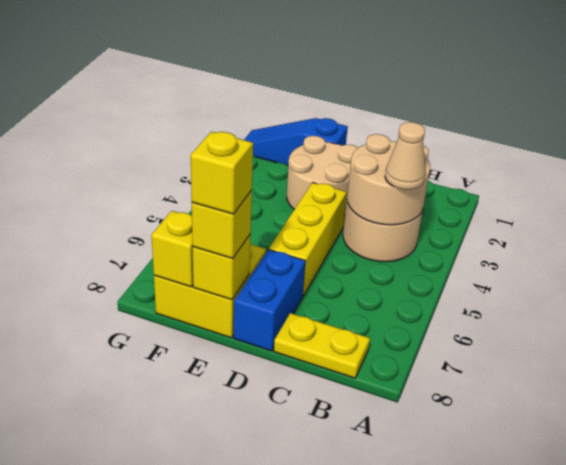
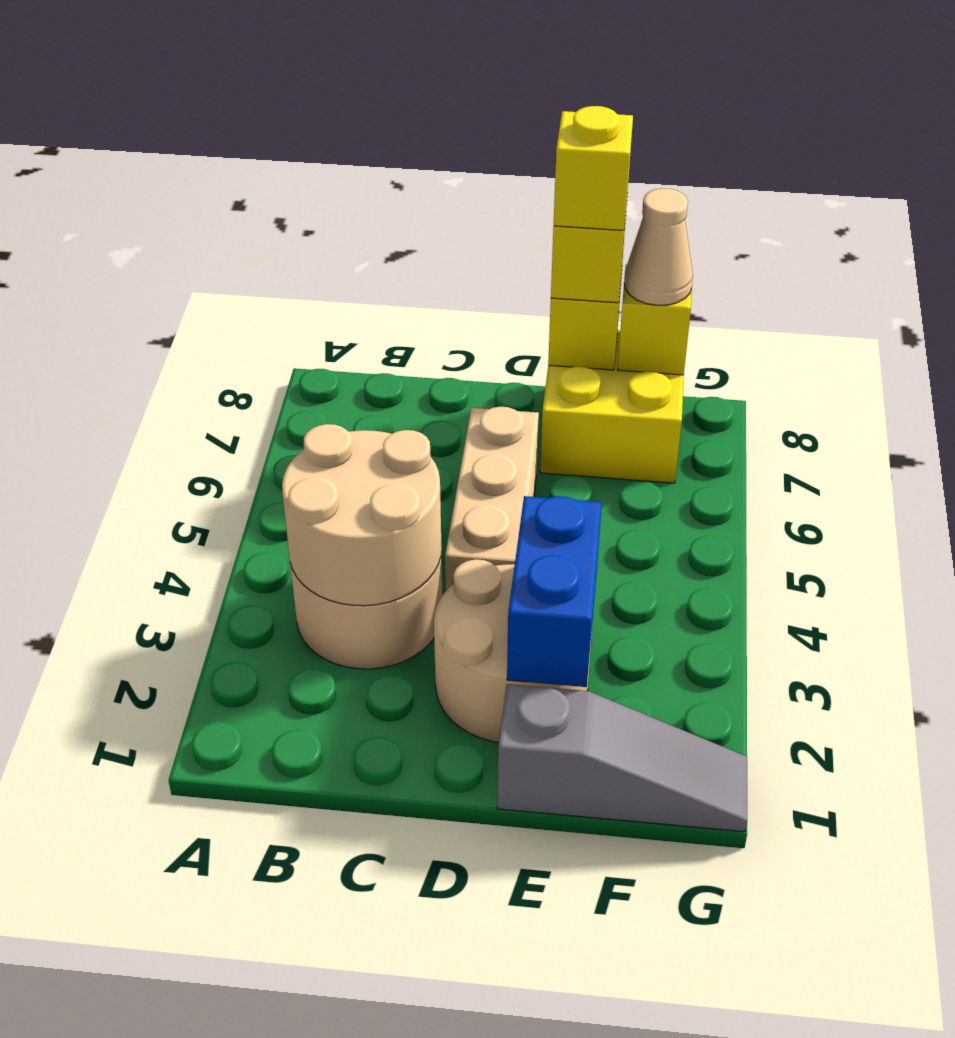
tan 1x1 cone [385,122,425,190] -> tan 1x1 cone moved to [624,188,693,305]
yellow 1x2 plate [274,313,370,378] -> none
yellow 1x3 brick [269,183,347,296] -> tan 1x3 brick [445,407,539,590]
blue 1x2 brick [234,250,306,351] -> blue 1x2 brick moved to [507,496,602,687]
blue 1x3 slope [244,118,348,166] -> grey 1x3 slope [497,684,747,832]

